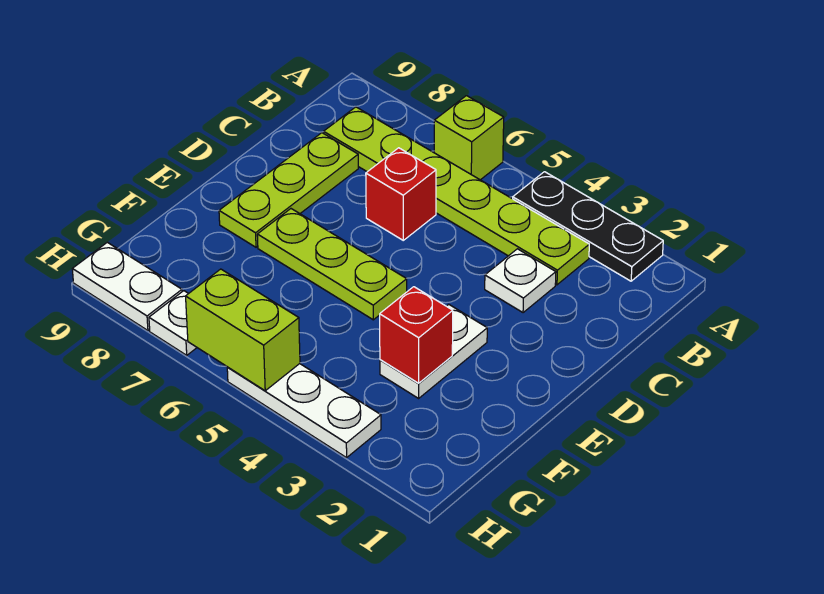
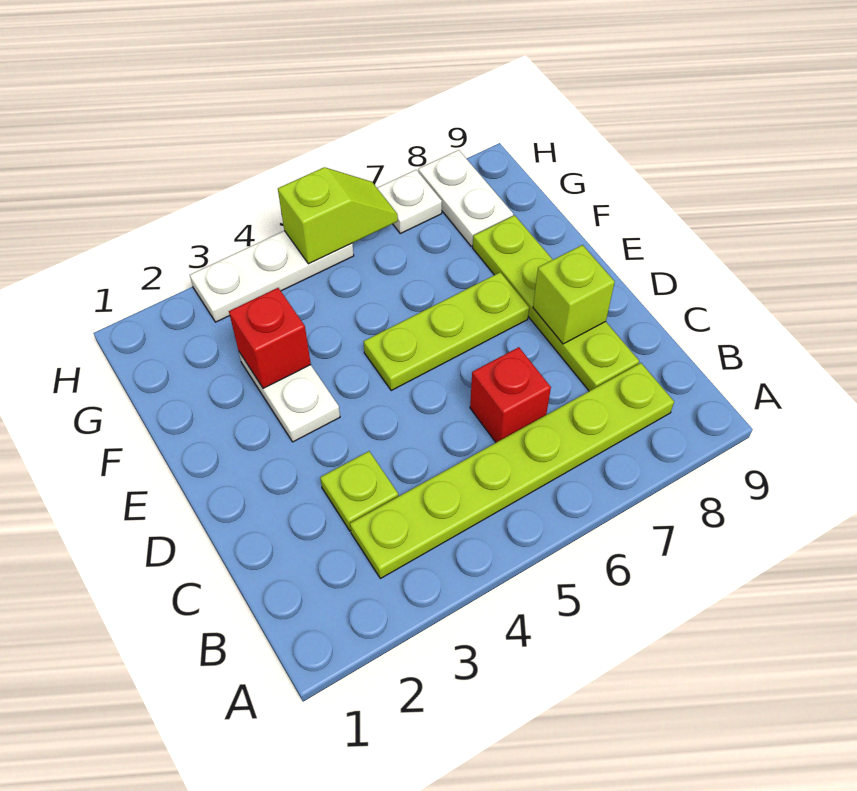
black 1x3 plate [513,172,663,281] -> none
lime 1x1 brick [434,96,504,180] -> lime 1x1 brick moved to [533,245,615,344]
white 1x1 plate [485,249,556,313] -> lime 1x1 plate [320,451,398,531]
lime 1x3 plate [219,133,358,247] -> lime 1x4 plate [473,215,639,391]
lime 1x2 brick [186,269,300,391] -> lime 1x2 slope [278,167,398,264]
white 1x2 plate [72,242,182,330] -> white 1x2 plate turned to [418,150,513,246]

